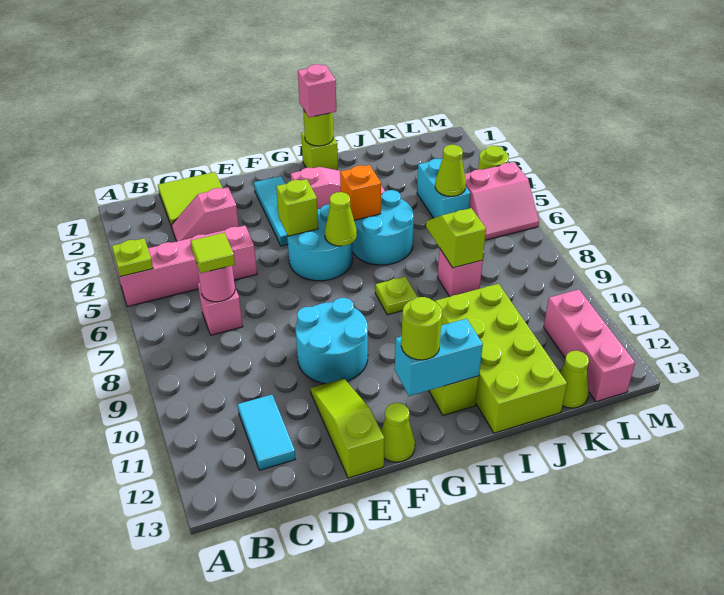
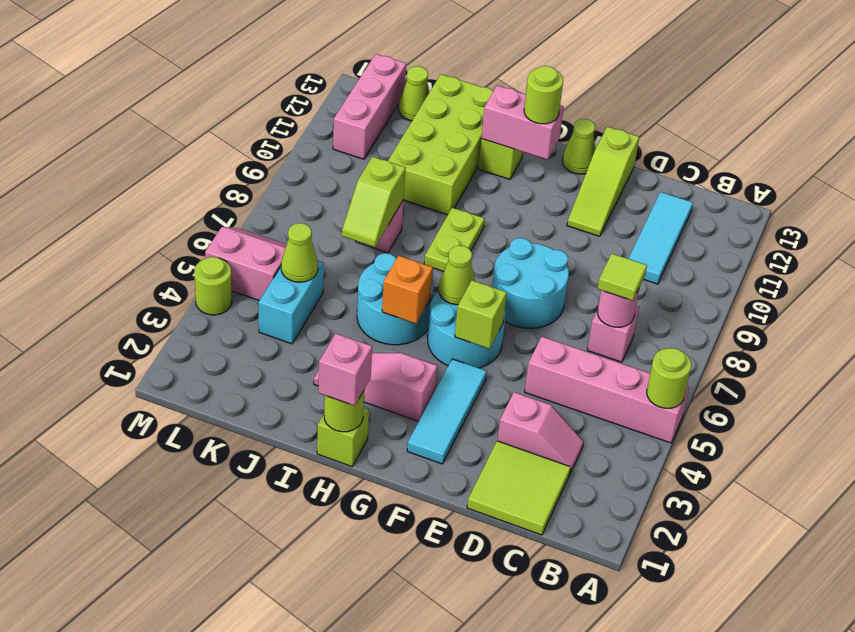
lime 1x1 plate [112,238,153,277] -> lime 1x1 round brick [647,348,691,408]
cyan 1x2 tile [237,395,296,470] -> cyan 1x3 tile [628,192,693,284]
cyan 2x2 round brick [295,298,368,384] -> cyan 2x2 round brick moved to [492,238,569,328]
cyan 1x2 brick [395,319,483,396] -> pink 1x2 brick [482,85,564,160]
lime 1x1 plate [375,277,417,315] -> lime 1x2 plate [424,208,484,272]

